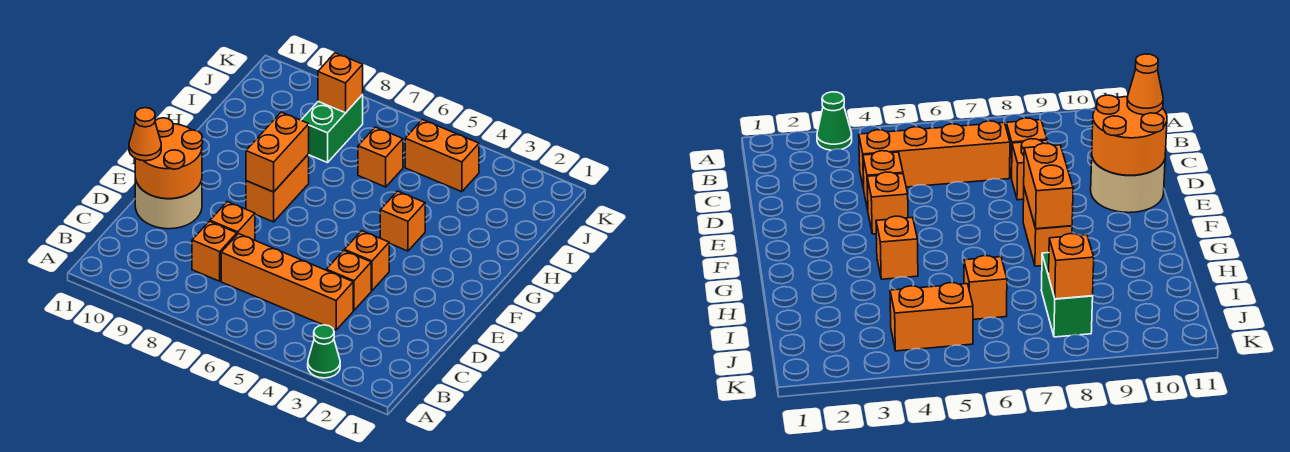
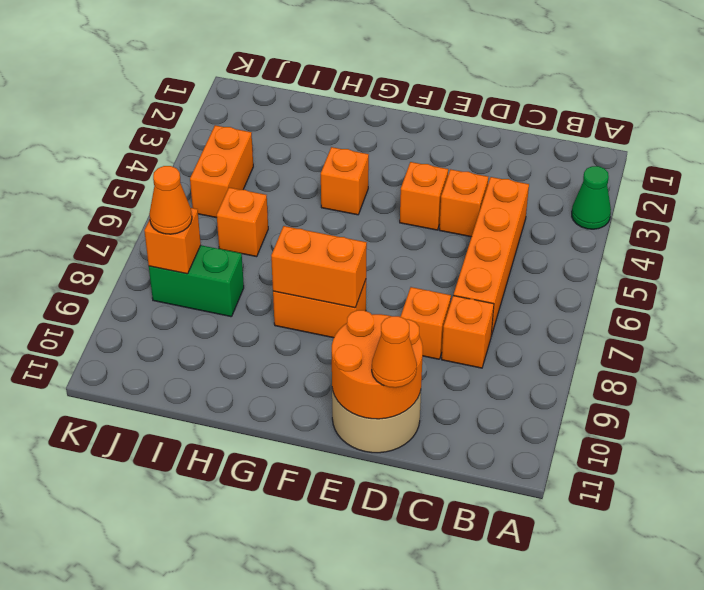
none -> orange 1x1 cone [149,166,192,234]

